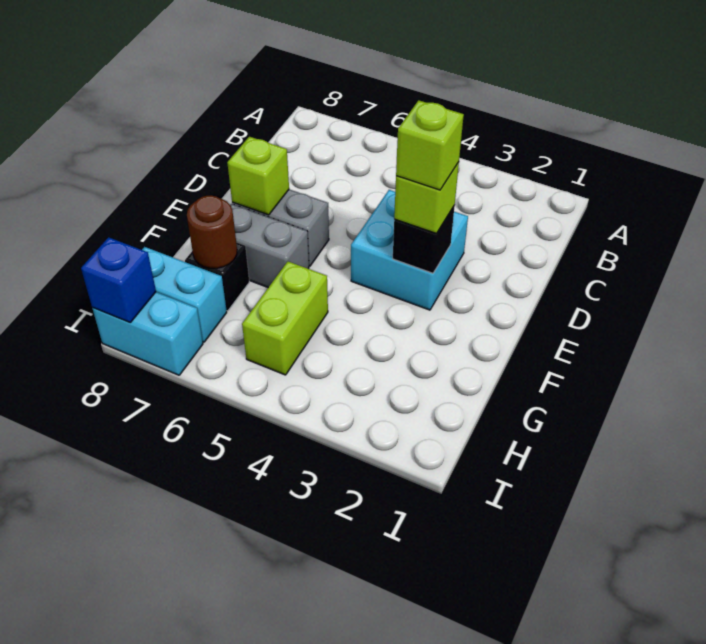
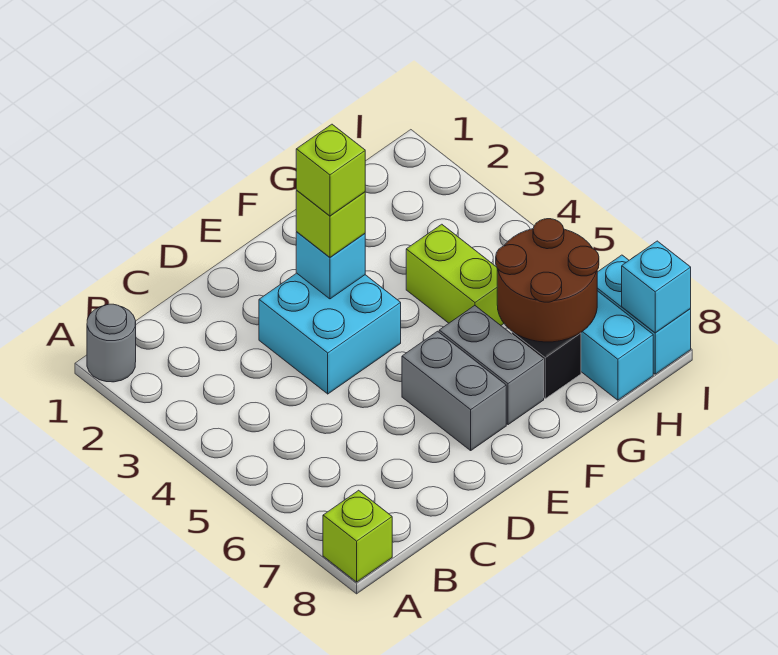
none -> grey 1x1 round brick [87,304,136,382]
black 1x1 brick [393,205,455,273] -> cyan 1x1 brick [296,232,365,299]
lime 1x1 brick [227,137,289,215] -> lime 1x1 brick moved to [323,490,392,582]
lime 1x2 brick [242,262,328,375] -> lime 1x2 brick turned to [406,224,504,325]
brown 1x1 round brick [187,195,237,268] -> brown 2x2 round brick [496,219,599,342]
blue 1x1 brick [81,237,156,322] -> cyan 1x1 brick [622,241,691,333]

